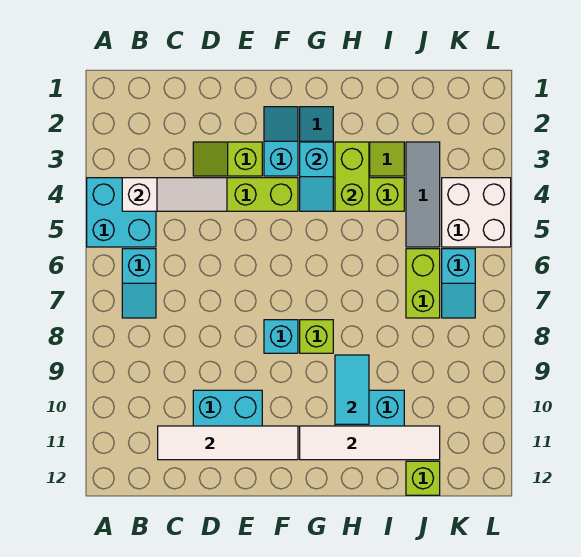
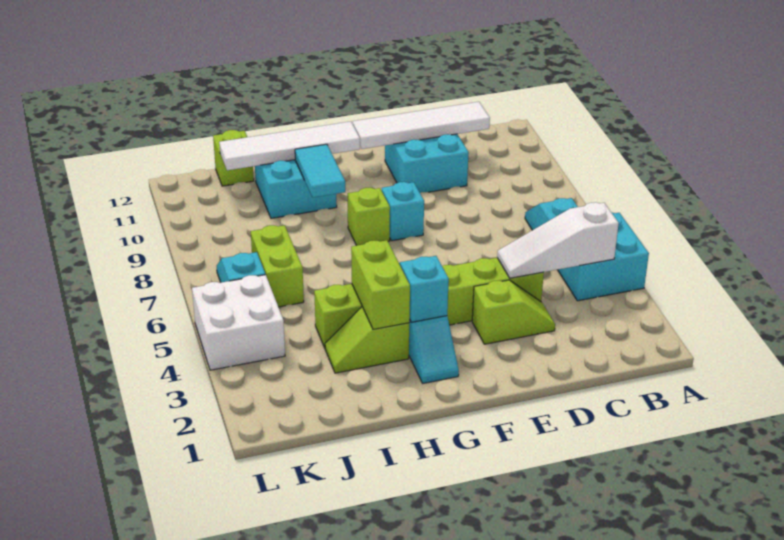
cyan 1x2 slope [264,107,298,176] -> none
grey 1x3 tile [406,142,440,247] -> none

